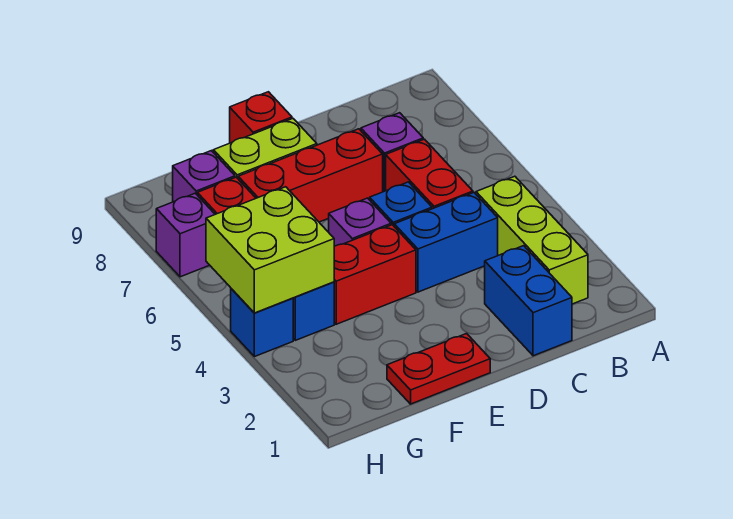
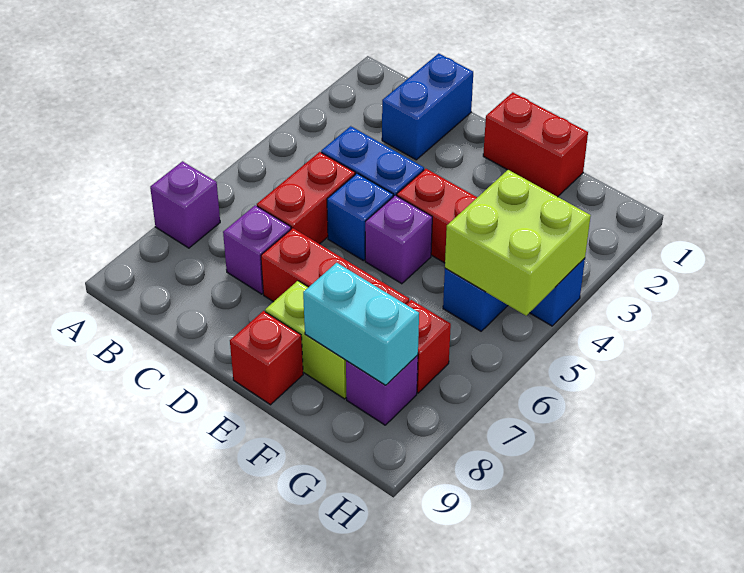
lime 1x3 brick [476,176,588,304] -> none
red 1x2 plate [387,334,490,404] -> red 1x2 brick [483,92,588,197]
none -> cyan 1x2 brick [303,263,419,385]
purple 1x1 brick [156,193,215,277] -> purple 1x1 brick moved to [150,161,220,248]

